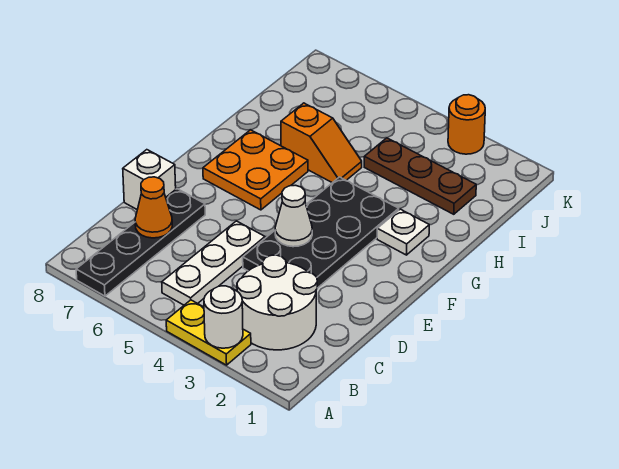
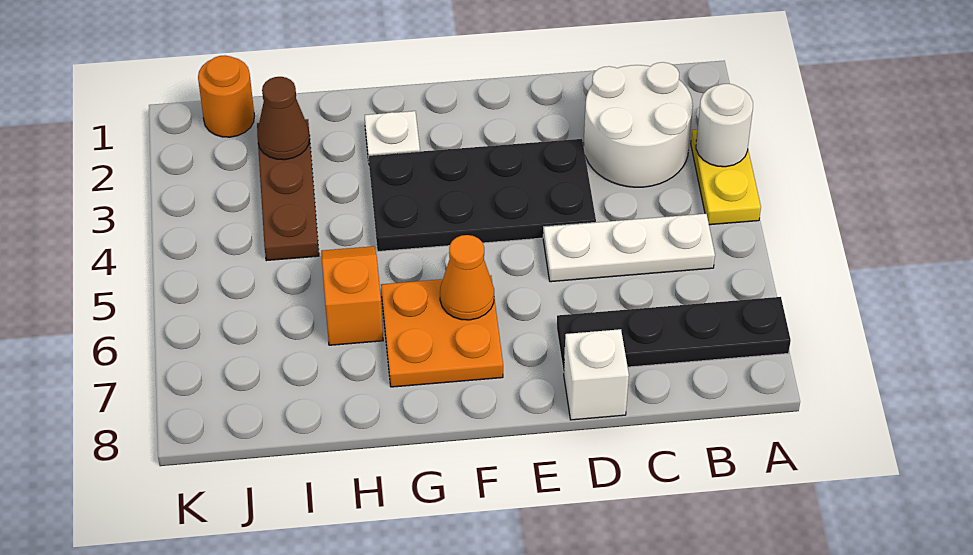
orange 1x1 cone [135,177,172,238] -> orange 1x1 cone moved to [440,235,494,320]
white 1x1 cone [275,185,312,247] -> none
none -> brown 1x1 cone [257,77,310,160]
orange 1x1 round brick [448,95,485,154] -> orange 1x1 round brick moved to [198,56,254,137]

